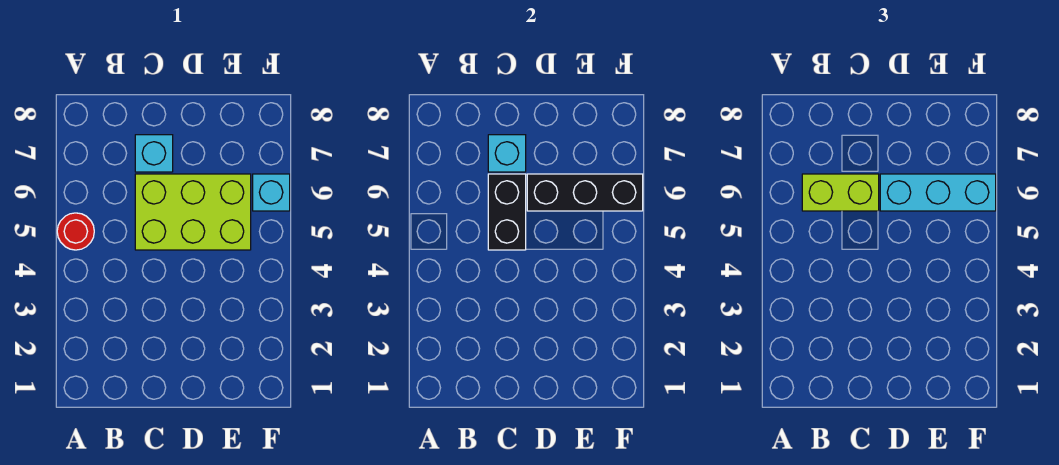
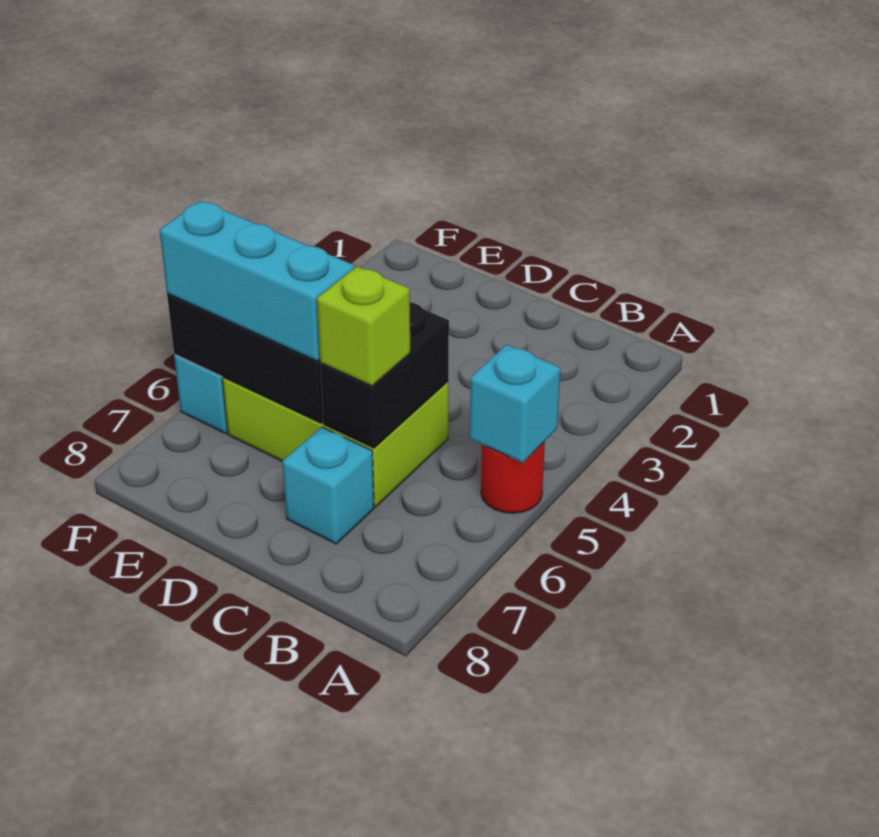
lime 1x2 brick [802,174,879,211] -> lime 1x1 brick [317,266,410,386]
cyan 1x1 brick [488,135,526,172] -> cyan 1x1 brick moved to [470,345,560,463]

